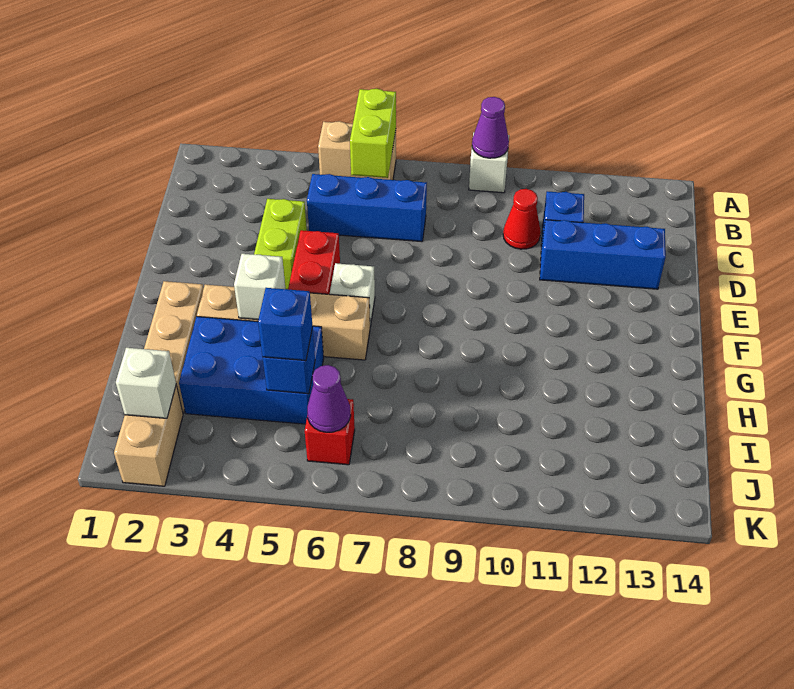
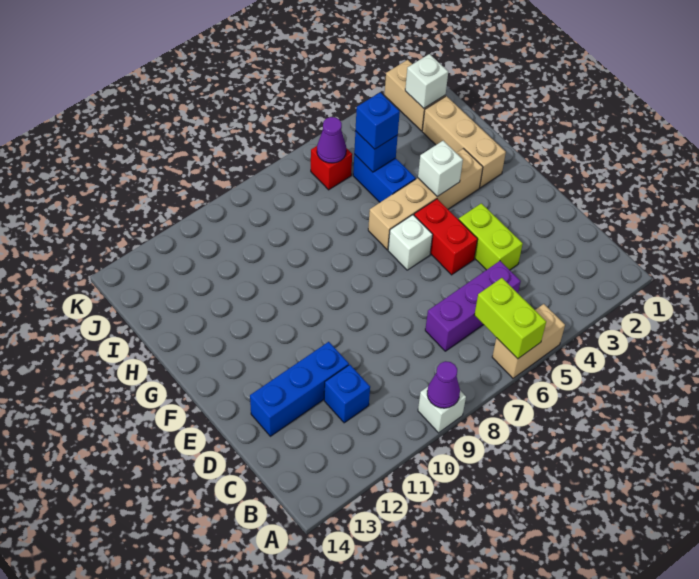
blue 1x3 brick [307,174,427,242] -> purple 1x3 brick [425,261,521,351]
red 1x1 cone [503,189,541,249] -> none
blue 2x3 brick [179,317,324,424] -> blue 1x2 brick [353,154,416,202]

